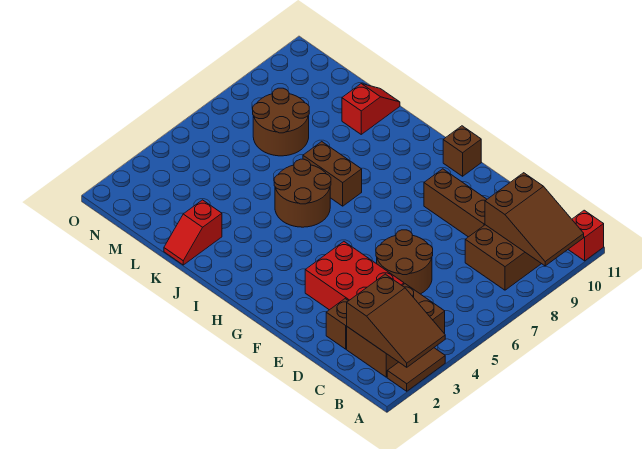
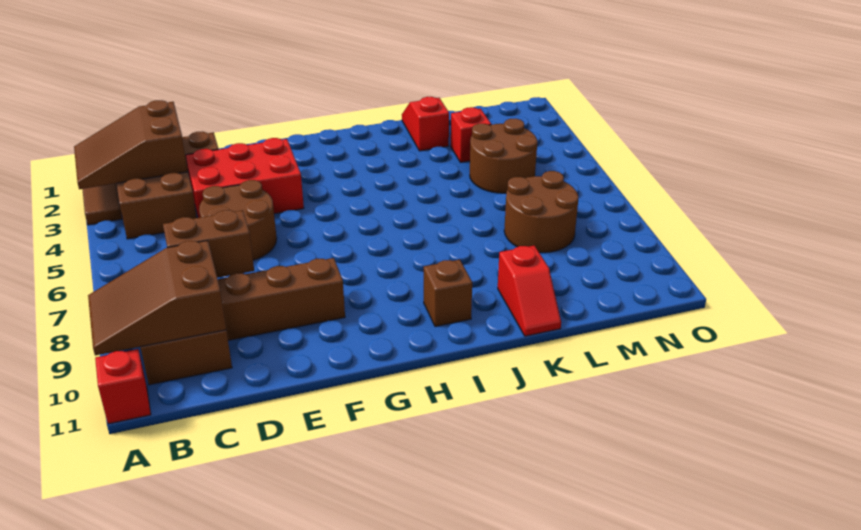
brown 1x1 brick [443,126,481,176] -> brown 1x1 brick moved to [424,260,472,327]
brown 2x2 round brick [274,159,331,227] -> brown 2x2 round brick moved to [470,118,537,193]
brown 1x2 brick [303,142,362,206] -> brown 1x2 brick moved to [163,210,254,278]
none -> red 1x1 brick [451,107,491,162]

